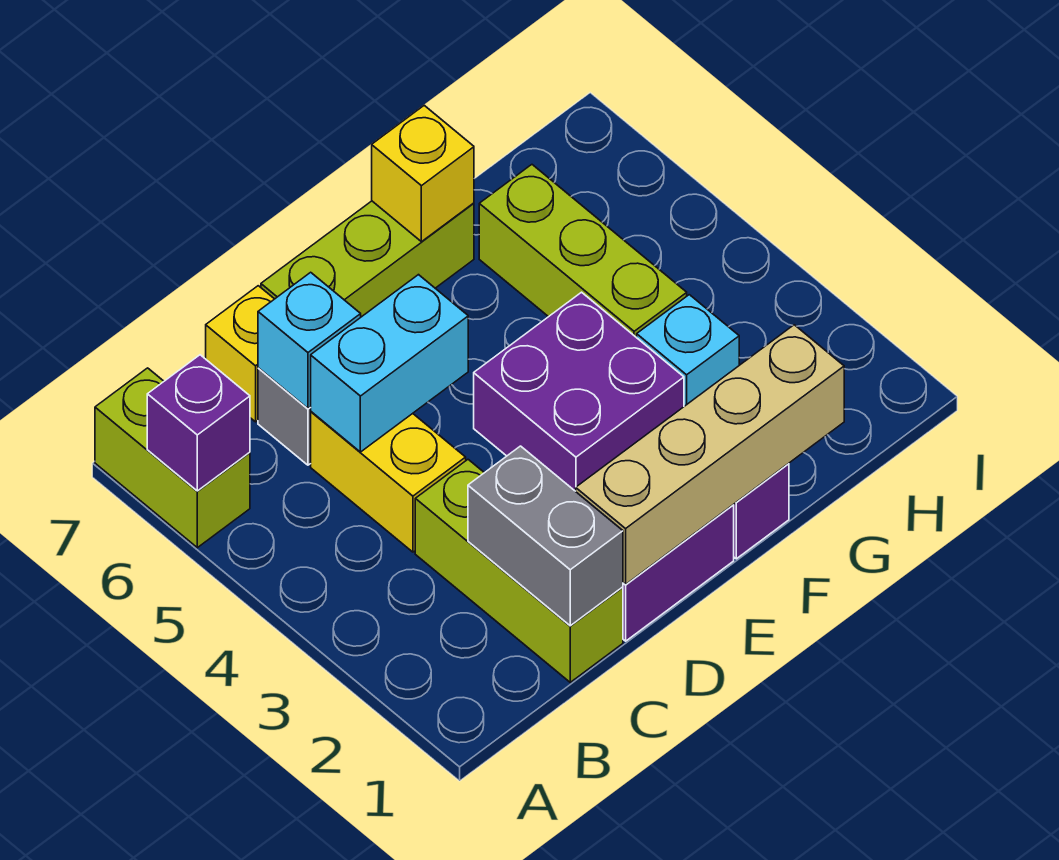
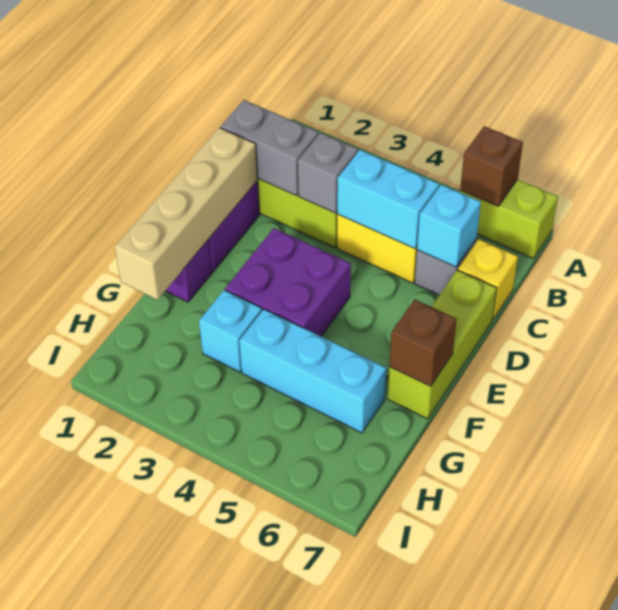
purple 1x1 brick [147,355,250,491] -> brown 1x1 brick [460,126,523,206]
none -> grey 1x1 brick [298,133,358,213]
cyan 1x2 brick [311,275,468,452] -> cyan 1x2 brick turned to [337,150,439,249]
yellow 1x1 brick [372,105,474,242] -> brown 1x1 brick [390,300,457,386]
lime 1x3 brick [479,165,687,338] -> cyan 1x3 brick [239,309,386,433]

